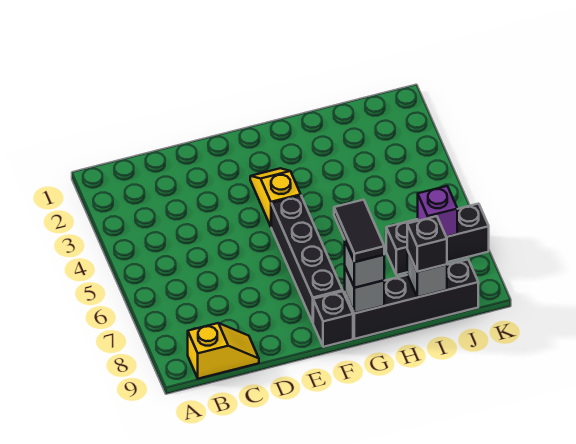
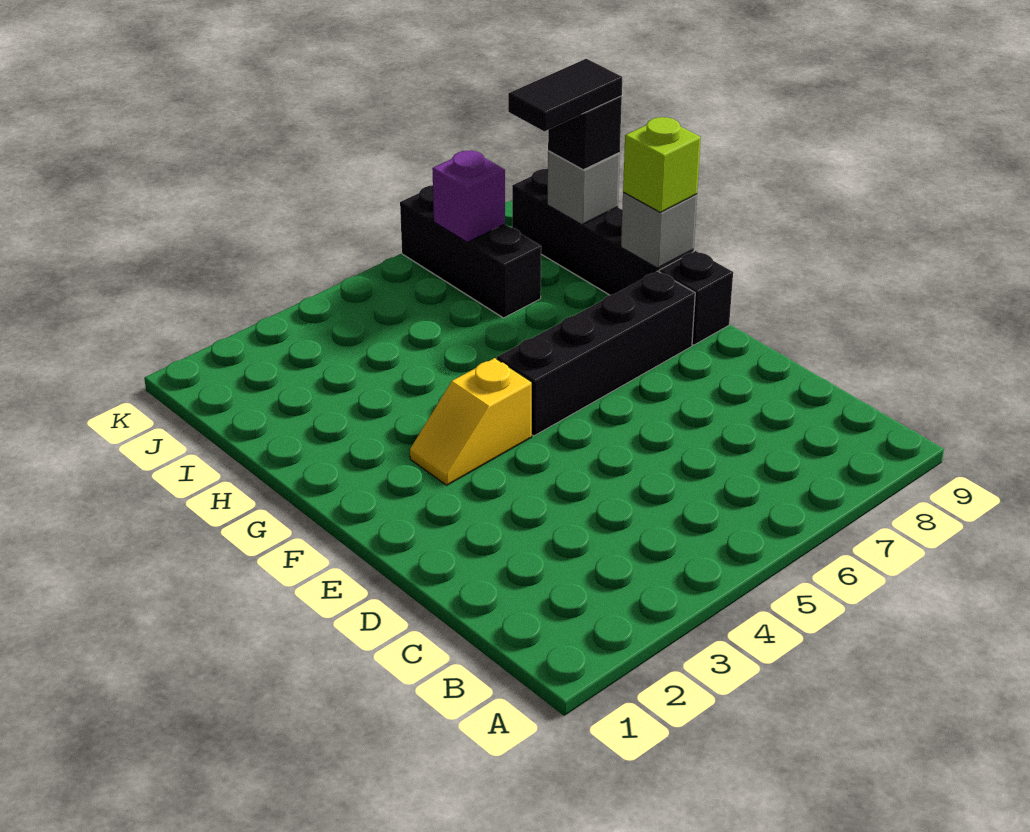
yellow 1x2 slope [188,323,259,379] -> none
black 1x2 tile [334,200,384,262] -> black 1x2 tile moved to [508,59,622,131]
grey 1x1 brick [345,242,384,288] -> lime 1x1 brick [623,117,701,212]

